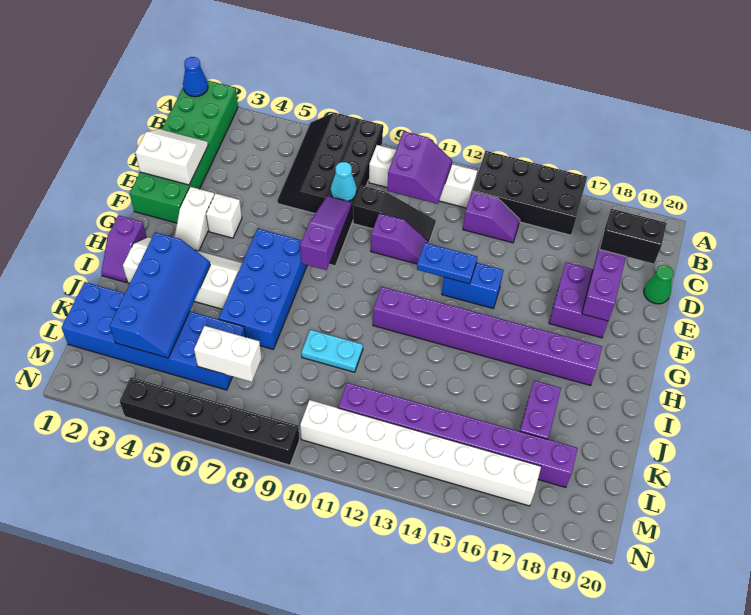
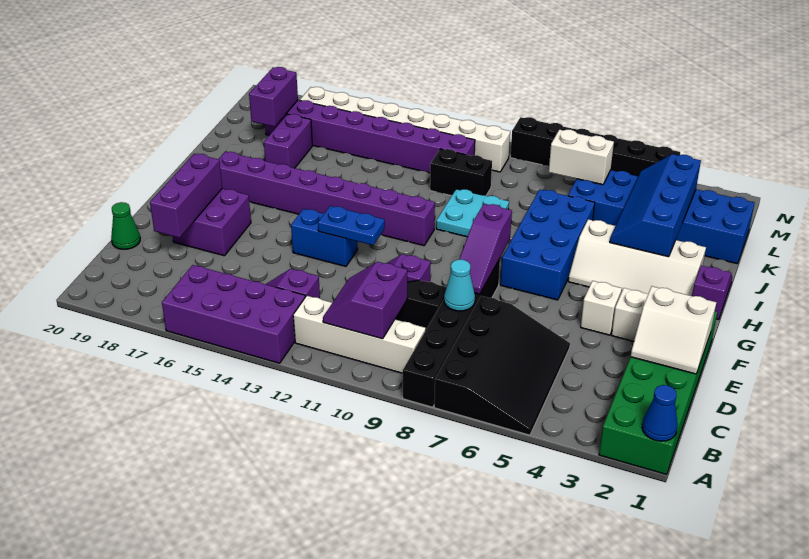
black 2x4 slope [277,113,358,213] -> black 3x4 slope [434,296,570,435]
black 2x4 brick [472,151,587,235] -> purple 2x4 brick [162,265,305,363]
black 1x2 brick [599,209,667,264] -> black 1x2 brick moved to [430,149,492,196]
cyan 1x2 plate [301,330,363,372] -> cyan 2x2 plate [436,189,509,237]
none -> purple 1x2 brick [249,67,298,127]

